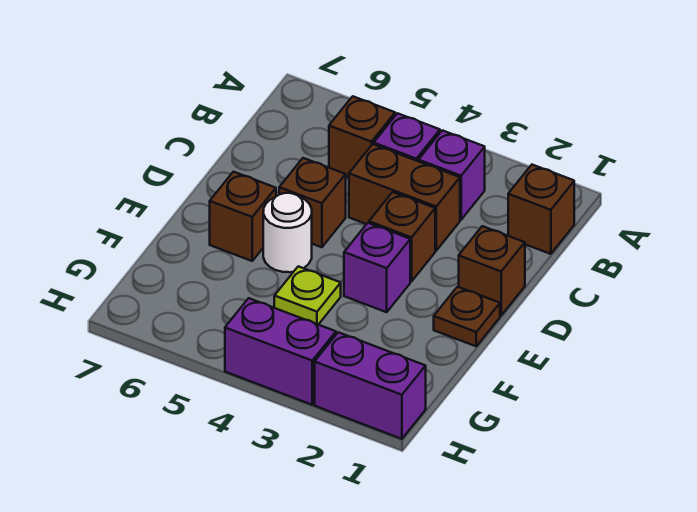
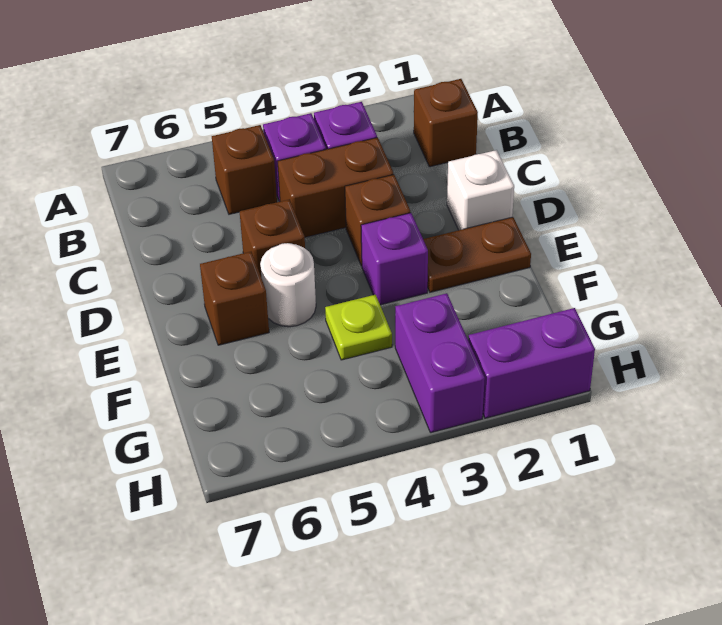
brown 1x1 brick [459,226,525,315] -> white 1x1 brick [447,150,514,230]
brown 1x1 plate [434,287,500,346] -> brown 1x2 plate [423,217,531,292]
purple 1x2 brick [225,298,336,405] -> purple 1x2 brick turned to [395,293,485,433]

